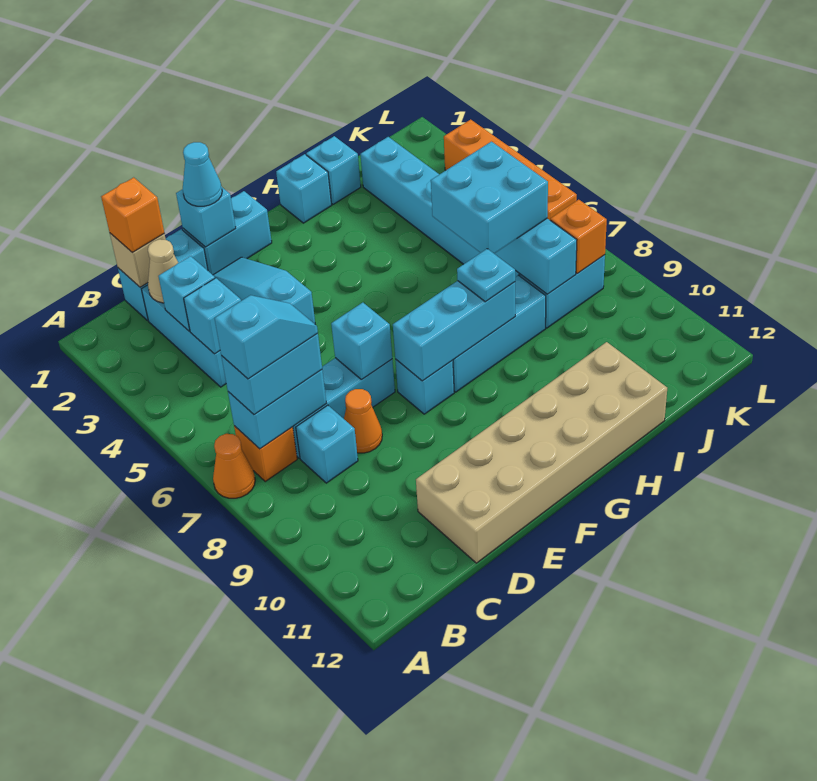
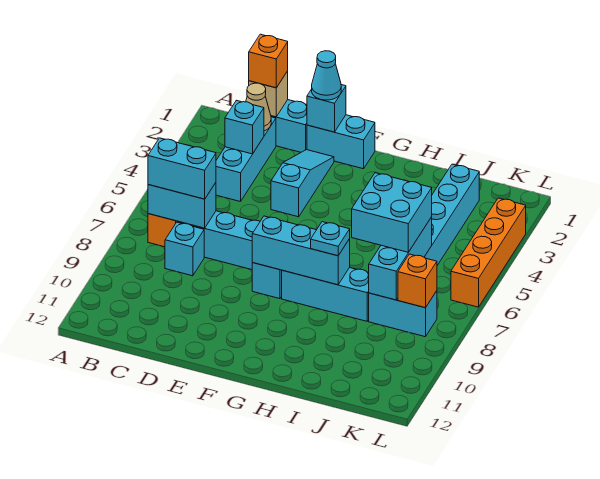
orange 1x1 cone [213,434,255,498] -> none
cyan 1x2 slope [215,295,318,379] -> none
cyan 1x1 brick [184,278,241,354] -> none
orange 1x1 cone [344,389,382,453] -> none
tan 2x6 brick [416,342,667,563] -> none
cyan 1x1 brick [331,303,392,379] -> none
cyan 1x1 brick [276,154,332,223] -> none
cyan 1x1 brick [306,136,361,204] -> none

